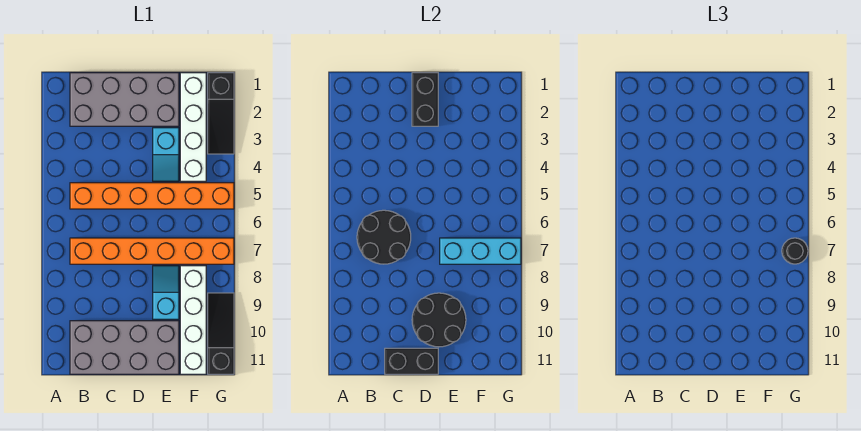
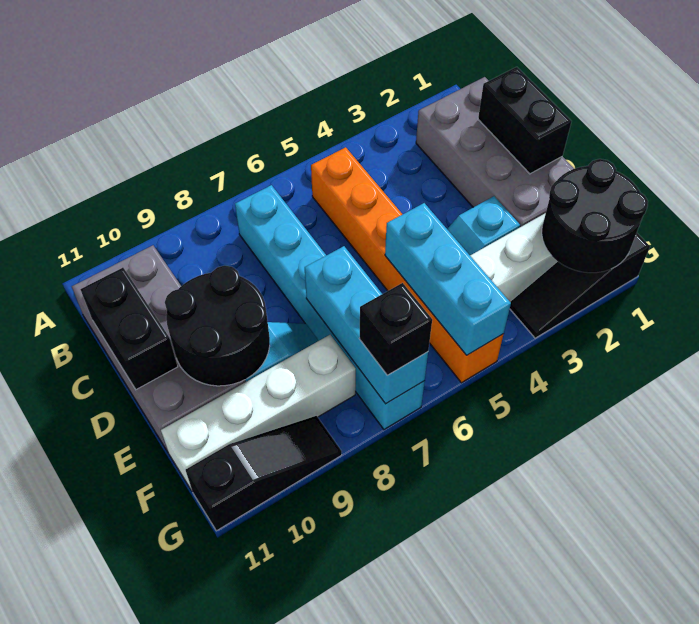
black 2x2 round brick [357,210,411,264] -> black 2x2 round brick moved to [542,159,648,273]
orange 1x6 brick [70,238,234,264] -> cyan 1x6 brick [235,185,425,429]
black 1x2 brick [412,73,438,126] -> black 1x2 brick turned to [478,67,572,174]
none -> cyan 1x3 brick [385,203,511,355]
black 1x1 round brick [782,238,808,264] -> black 1x1 brick [359,283,432,375]

